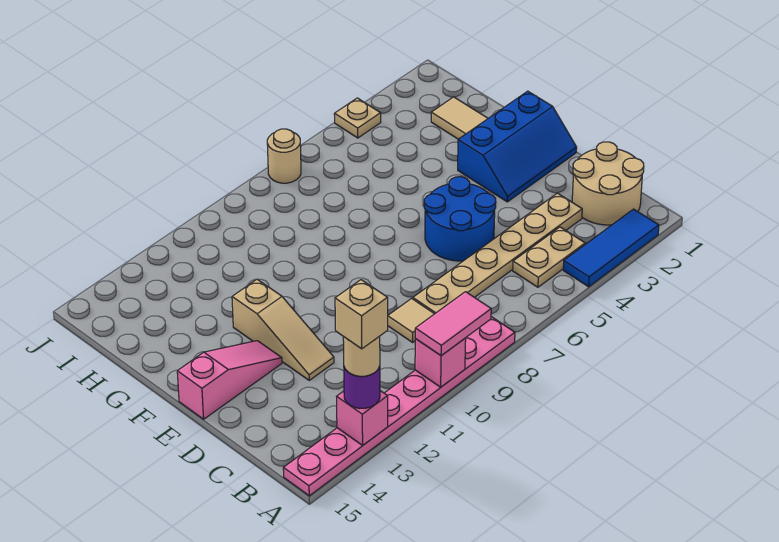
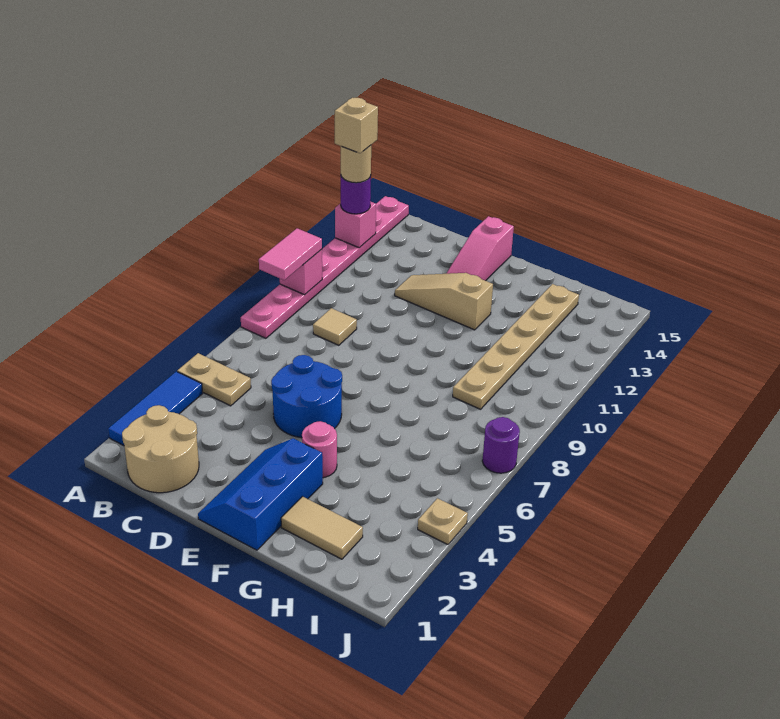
tan 1x2 plate [513,227,585,287] -> tan 1x2 plate turned to [177,353,251,406]
tan 1x6 plate [413,193,582,314] -> tan 1x6 plate moved to [453,284,579,409]
none -> pink 1x1 round brick [302,421,337,478]
tan 1x1 round brick [267,129,301,183] -> purple 1x1 round brick [482,417,520,473]

